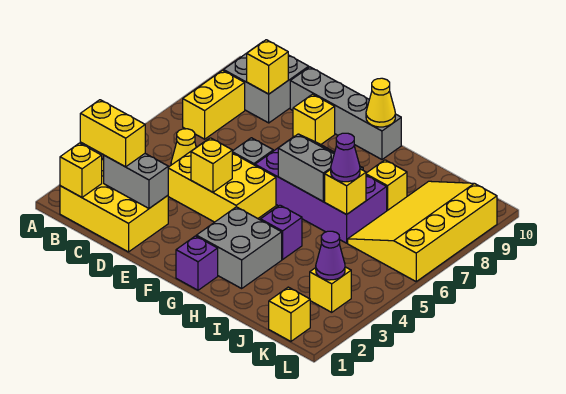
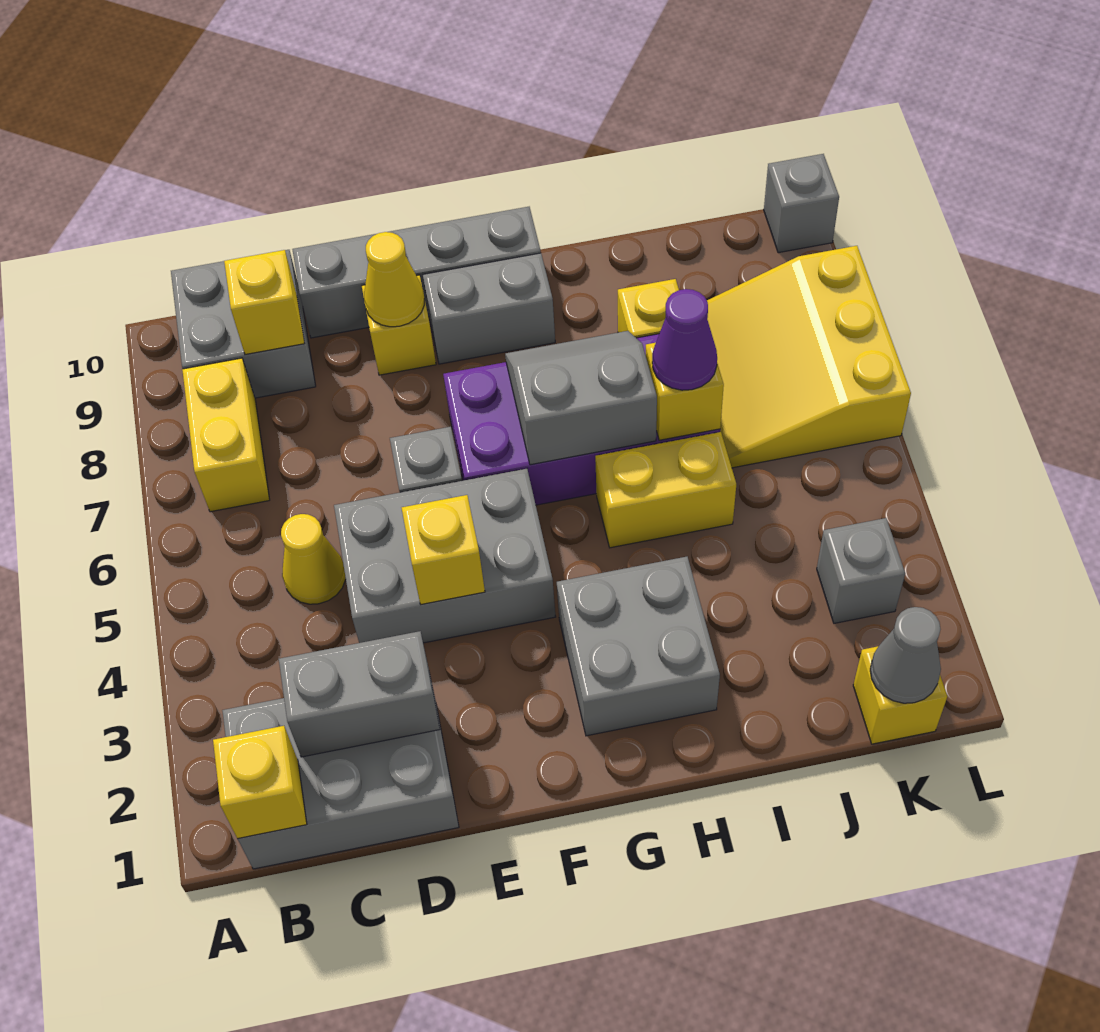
yellow 2x3 brick [60,159,168,252] -> grey 2x3 brick [222,677,459,869]
yellow 1x2 brick [80,100,145,167] -> yellow 1x2 brick moved to [595,432,736,548]
yellow 2x3 brick [168,139,276,222] -> grey 2x3 brick [334,469,556,643]
none -> grey 1x2 brick [423,253,555,364]
purple 1x1 brick [176,236,218,290] -> none
yellow 1x1 cone [366,78,395,127] -> yellow 1x1 cone moved to [364,232,424,327]
purple 1x1 brick [261,205,302,259] -> none
yellow 3x4 slope [348,181,497,281] -> yellow 3x3 slope [707,246,911,468]
none -> grey 1x1 cone [870,607,941,703]
yellow 1x1 brick [310,267,351,312] -> grey 1x1 brick [817,518,905,623]
purple 1x1 cone [316,231,345,280] -> none
none -> grey 1x1 brick [764,154,839,253]

